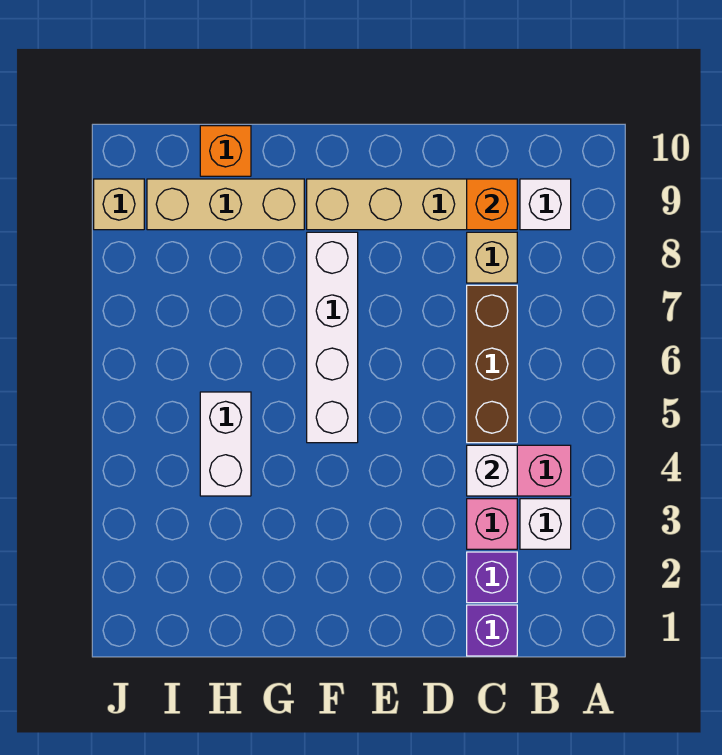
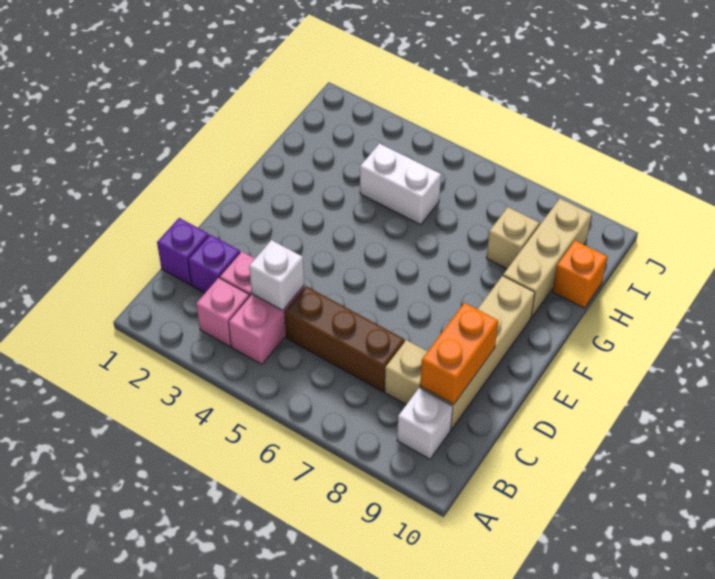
white 1x1 brick [520,499,571,549] -> pink 1x1 brick [196,278,249,346]
orange 1x1 brick [467,179,517,230] -> orange 1x2 brick [420,303,498,404]
white 1x4 brick [307,232,358,443] -> none
tan 1x1 brick [94,179,144,230] -> tan 1x1 brick moved to [486,207,539,269]

